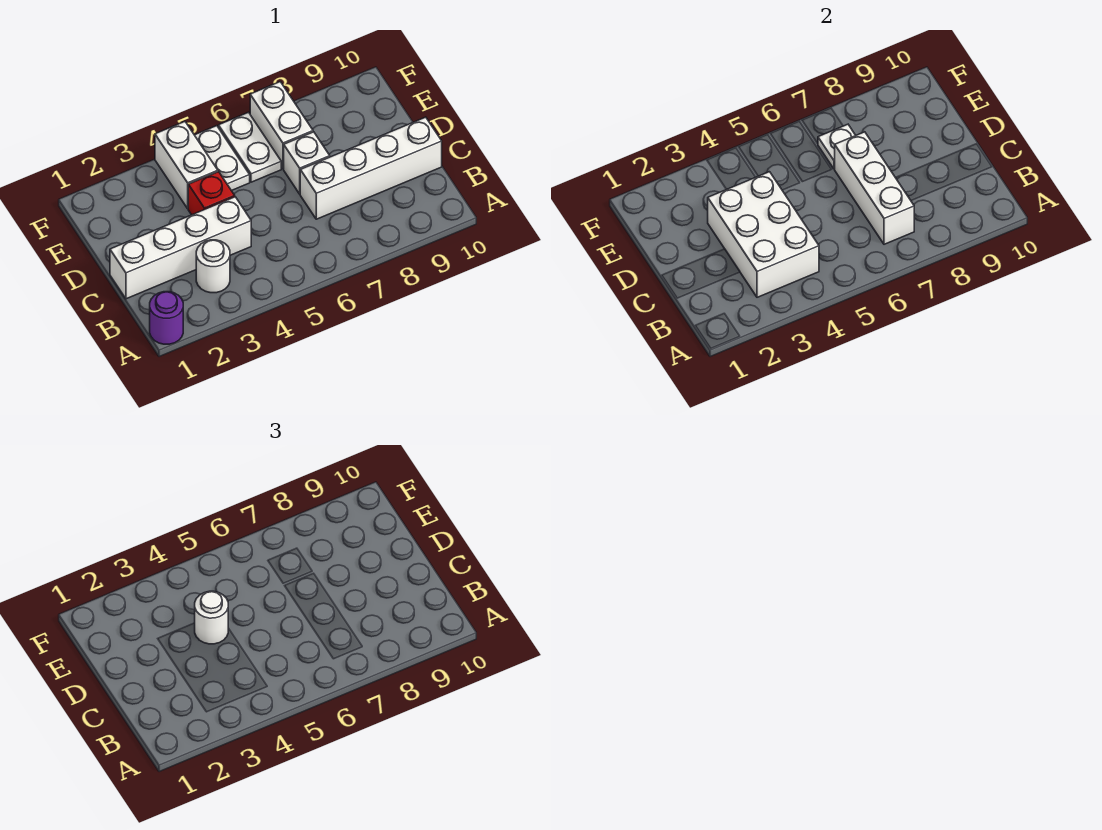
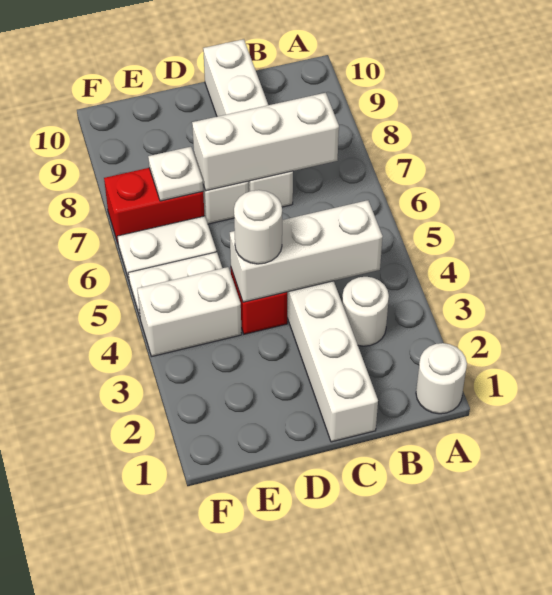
purple 1x1 round brick [150,292,183,344] -> white 1x1 round brick [416,343,467,414]
white 2x3 brick [708,172,819,297] -> white 1x3 brick [230,200,383,302]
white 1x2 brick [250,82,313,169] -> red 1x2 brick [104,168,204,243]

